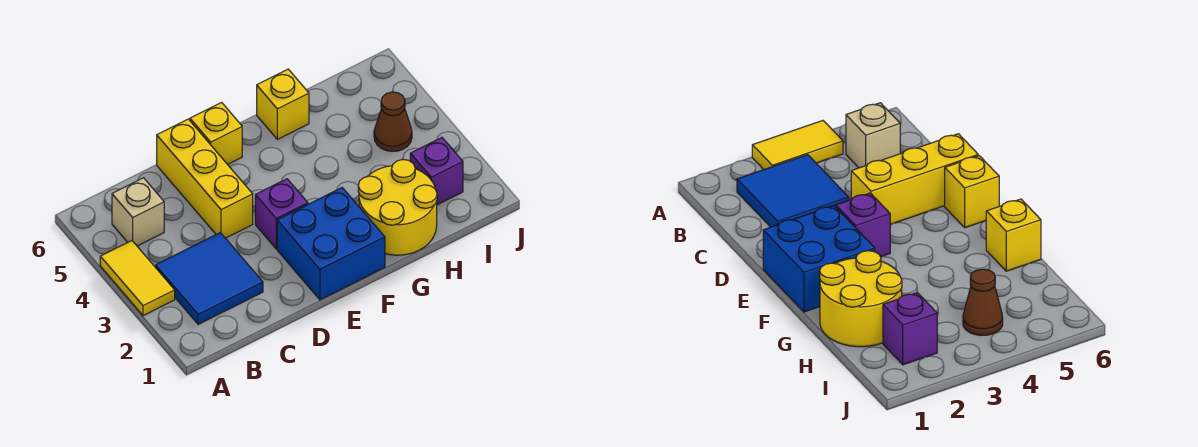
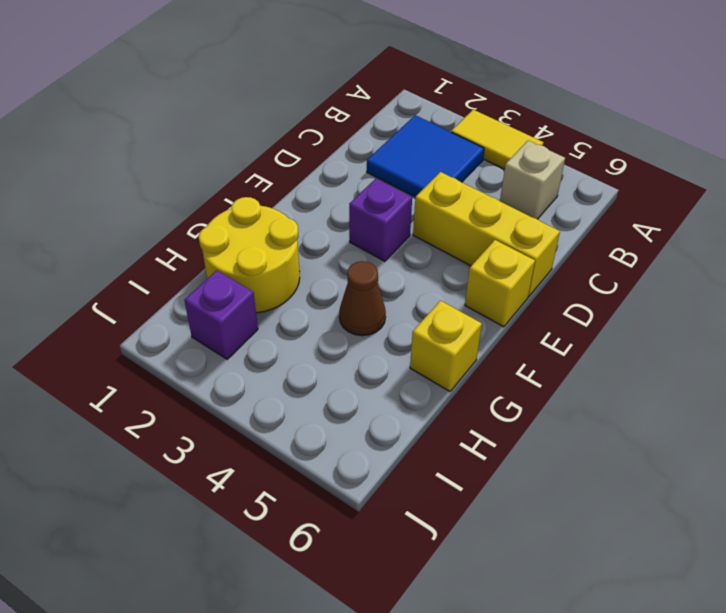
blue 2x2 brick [277,188,385,300] -> none
brown 1x1 cone [374,92,412,151] -> brown 1x1 cone moved to [339,261,386,336]

